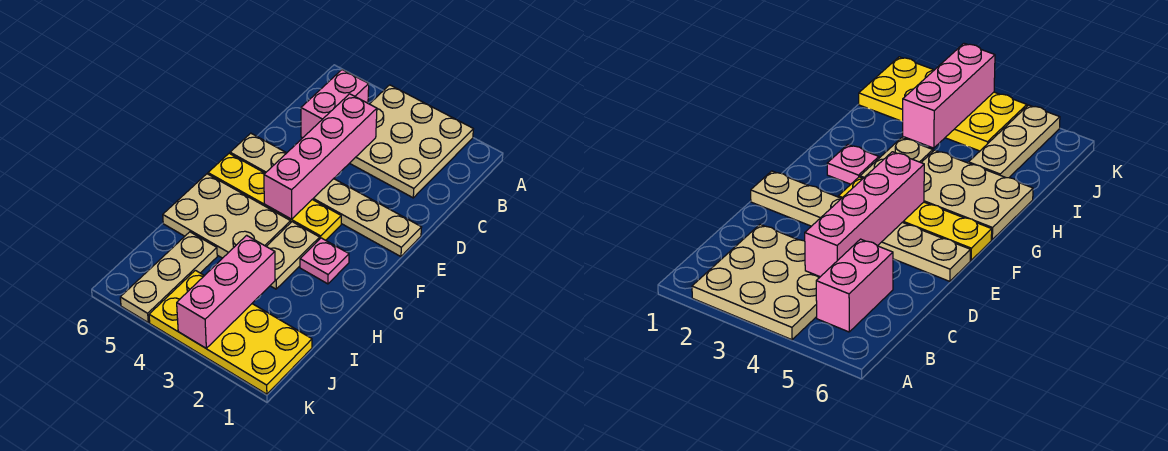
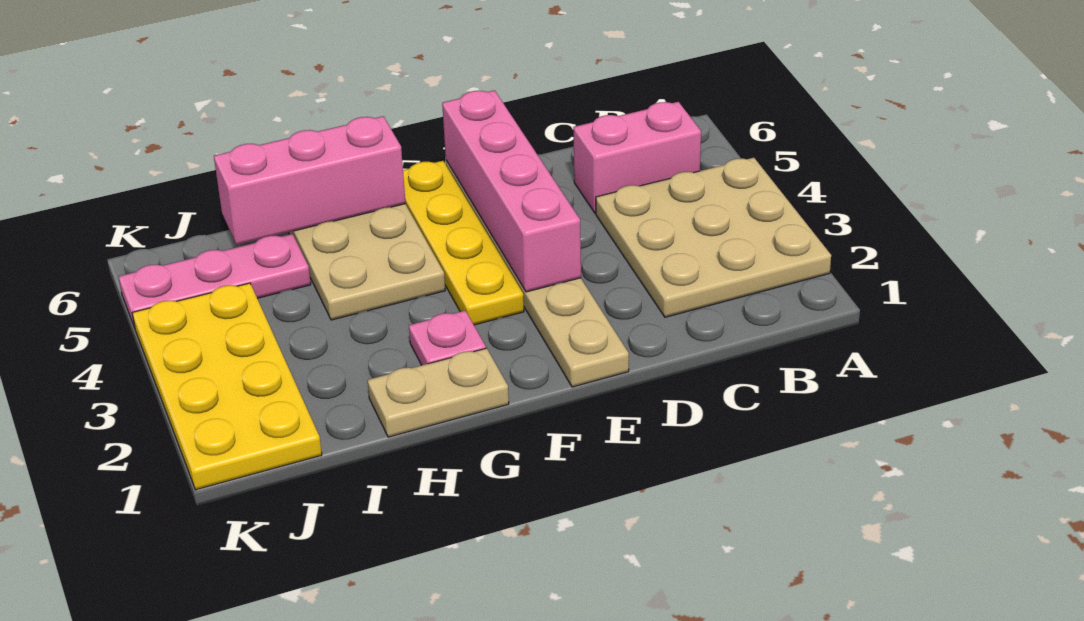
pink 1x4 brick [264,94,377,219] -> pink 1x4 brick turned to [442,90,581,292]
tan 1x2 plate [266,222,320,289] -> tan 1x2 plate moved to [368,348,509,437]
pink 1x3 brick [177,235,275,348] -> pink 1x3 brick moved to [214,116,406,245]
tan 1x3 plate [120,232,217,322] -> pink 1x3 plate [119,234,311,328]

